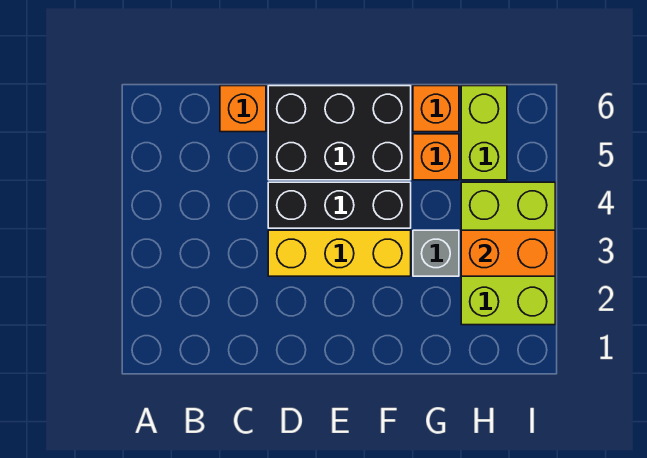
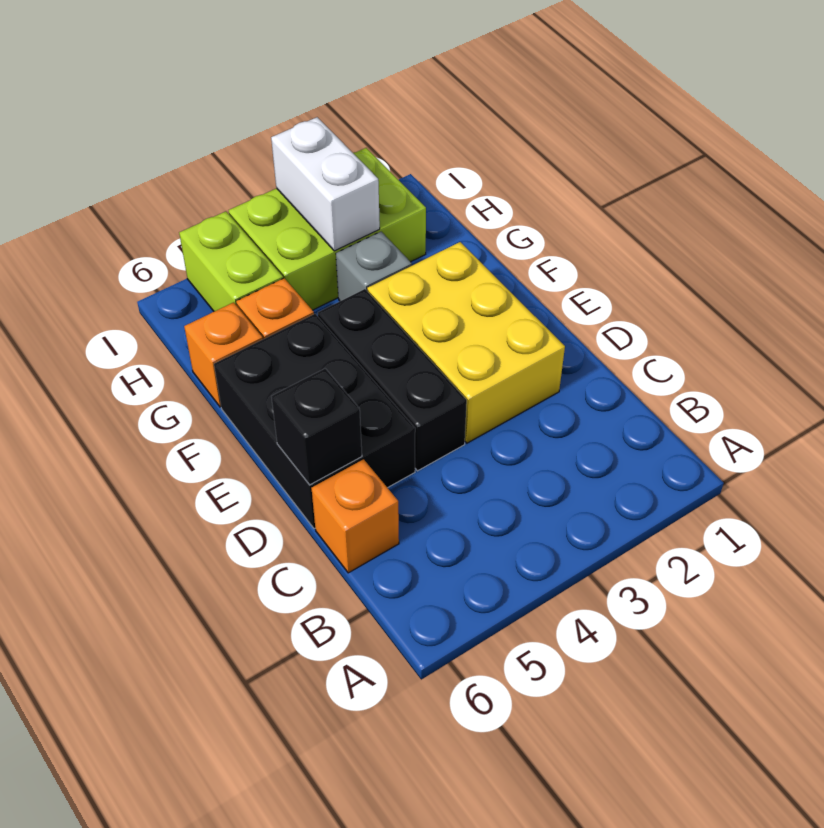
yellow 1x3 brick [268,230,411,276] -> yellow 2x3 brick [367,242,565,443]
none -> black 1x1 brick [271,369,362,485]
orange 1x2 brick [461,230,555,276] -> white 1x2 brick [271,117,380,251]
lime 1x2 brick [461,86,507,180] -> lime 1x2 brick turned to [179,211,283,311]

